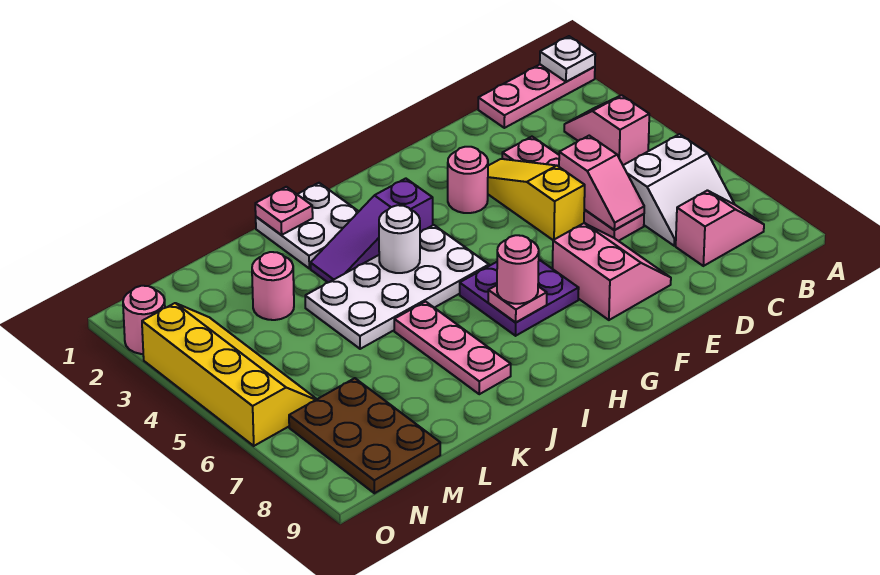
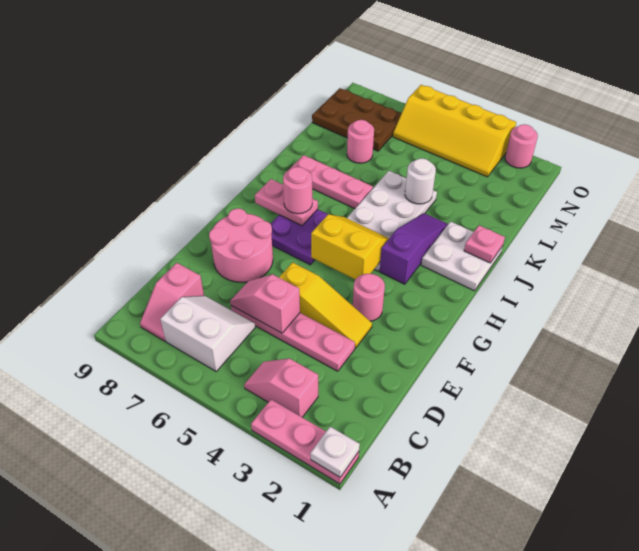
pink 1x3 plate [478,65,595,128] -> pink 1x3 plate turned to [251,399,359,484]
pink 1x2 slope [564,95,649,165] -> pink 1x2 slope turned to [244,359,318,417]
white 2x2 slope [623,134,734,246] -> white 2x2 slope turned to [160,296,255,371]
pink 2x2 slope [553,223,671,320] -> pink 2x2 round brick [209,208,273,282]
none -> yellow 2x2 slope [311,214,389,280]
pink 1x1 plate [488,285,547,322] -> pink 1x2 plate [255,179,318,226]
white 1x1 round brick [379,205,420,273] -> white 1x1 round brick moved to [405,158,436,204]
pink 1x1 round brick [252,252,294,320] -> pink 1x1 round brick moved to [347,120,374,163]

